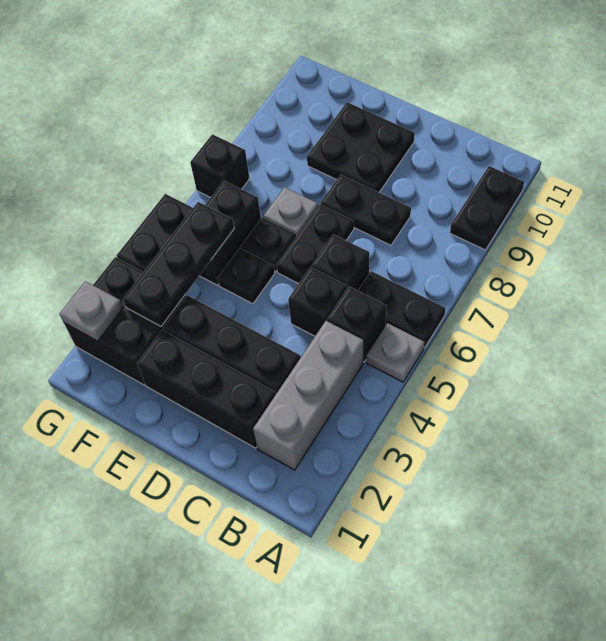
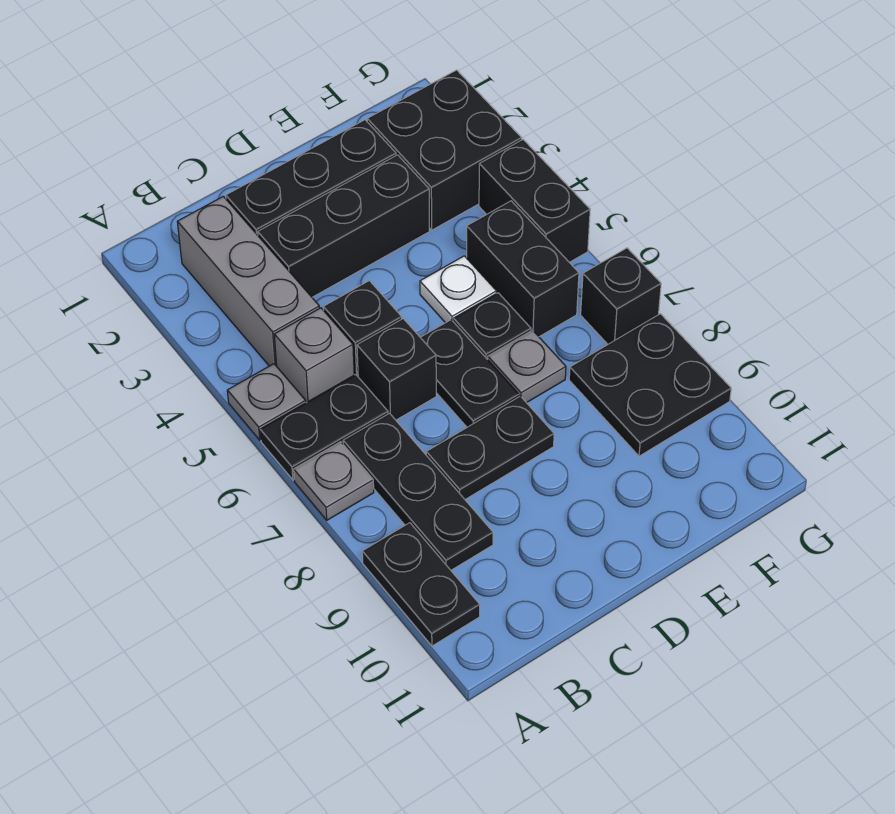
black 1x1 brick [327,286,386,362] -> grey 1x1 brick [274,308,354,403]
black 2x2 plate [307,102,415,192] -> black 2x2 plate moved to [569,314,731,456]
black 1x1 plate [217,248,275,304] -> white 1x1 plate [420,256,497,323]
black 1x3 plate [123,202,234,326] -> black 1x3 plate moved to [343,413,493,570]
grey 1x1 plate [59,281,123,341] -> grey 1x1 plate moved to [294,442,374,520]

